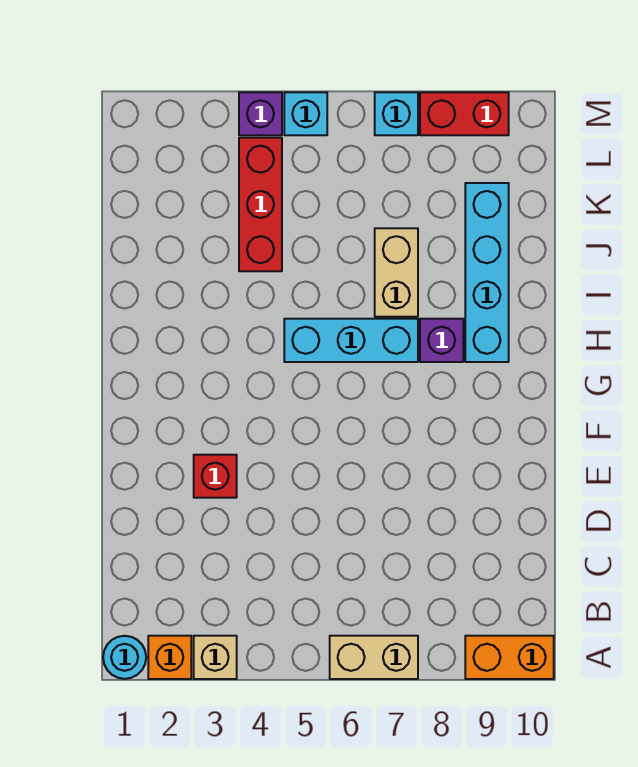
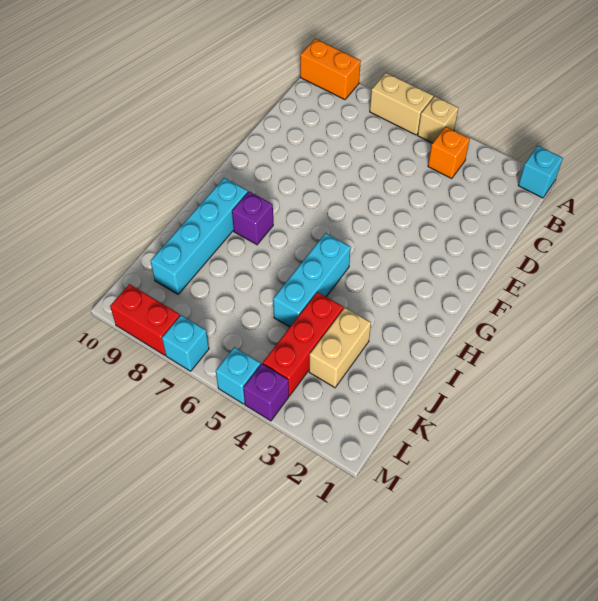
cyan 1x1 round brick [103,636,146,679] -> cyan 1x1 brick [518,146,563,198]
orange 1x1 brick [148,636,191,679] -> orange 1x1 brick moved to [428,127,470,179]
tan 1x1 brick [194,636,237,679] -> tan 1x1 brick moved to [418,96,458,143]
red 1x1 brick [194,455,237,498] -> none
cyan 1x3 brick [284,319,418,362] -> cyan 1x3 brick turned to [273,233,351,327]
tan 1x2 brick [375,228,418,317] -> tan 1x2 brick moved to [309,308,371,387]

